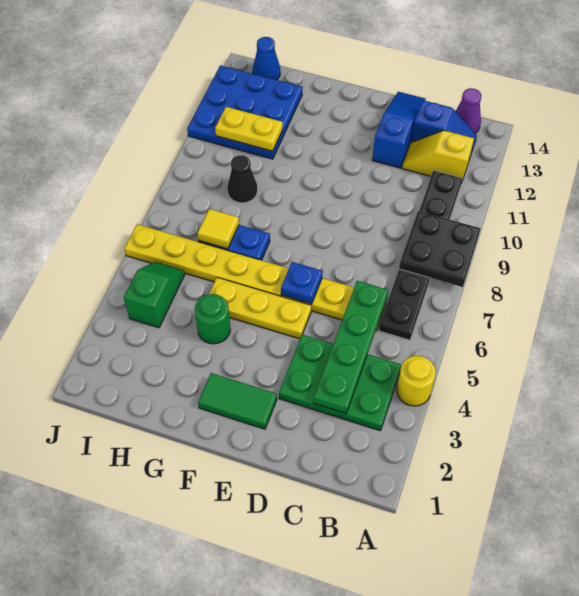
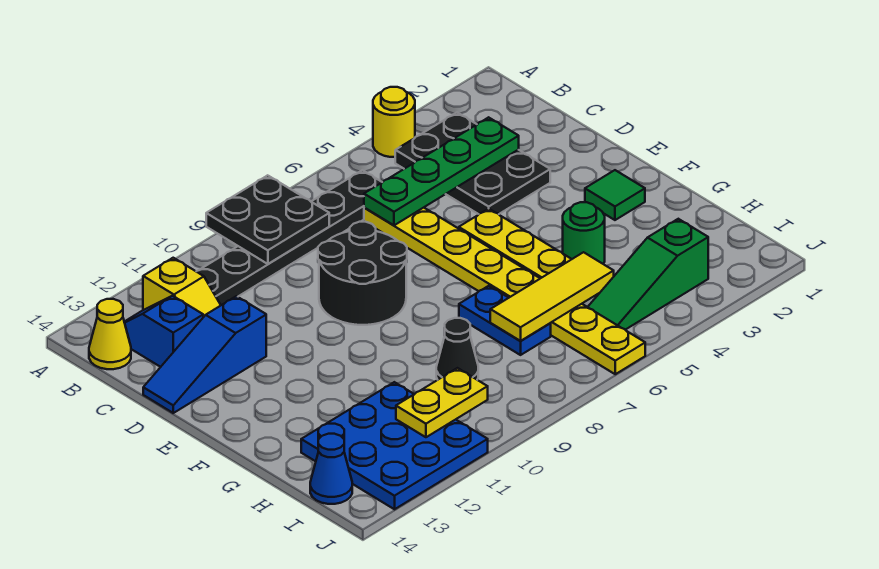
green 2x3 plate [279,334,401,431] -> black 2x3 plate [395,112,550,214]
purple 1x1 cone [455,88,481,133] -> yellow 1x1 cone [89,299,131,369]
none -> black 2x2 round brick [318,222,407,325]
green 1x2 tile [198,373,277,429] -> green 1x1 tile [585,170,645,220]
blue 1x1 plate [281,262,323,304] -> none
yellow 1x1 tile [197,209,239,249] -> yellow 1x3 tile [490,252,614,341]
yellow 1x2 plate [215,107,283,151] -> yellow 1x2 plate turned to [396,368,488,437]
green 1x2 slope [124,262,185,328] -> green 1x3 slope [588,219,708,330]

